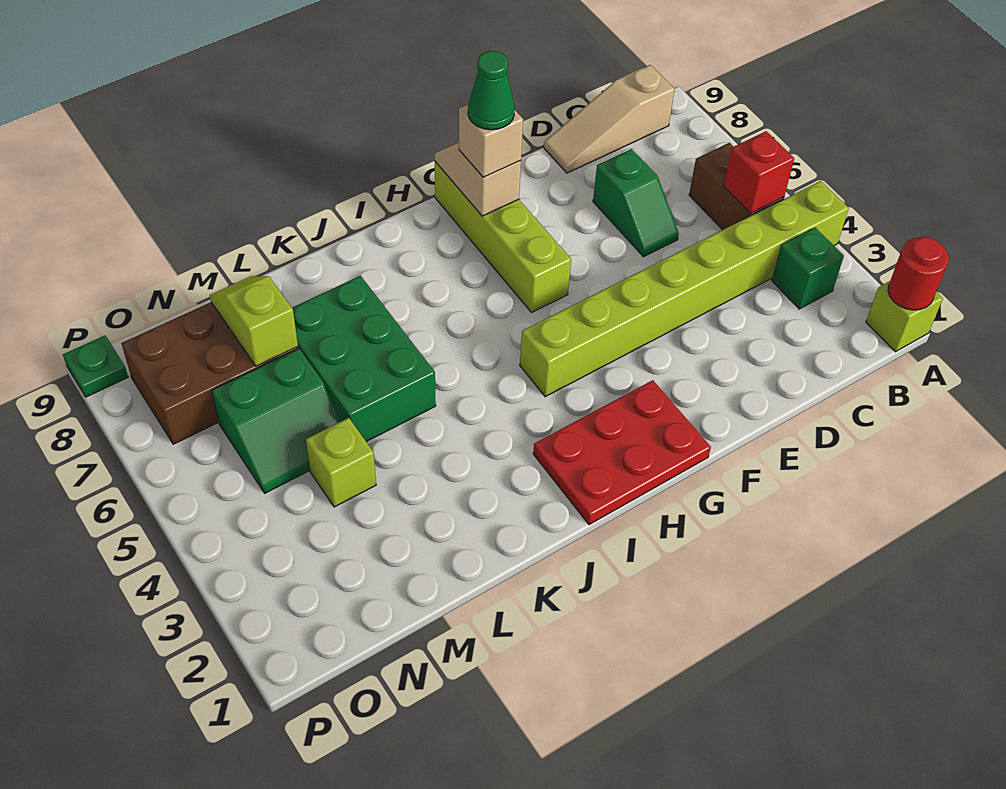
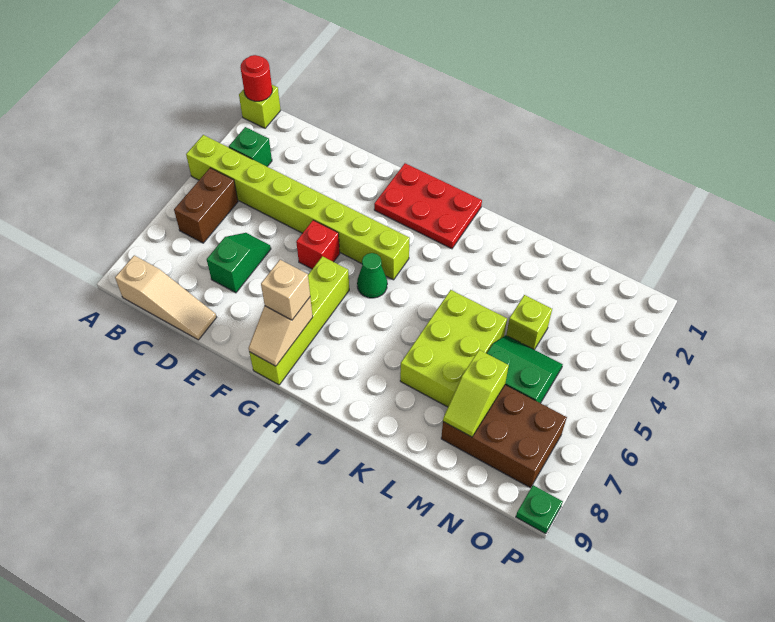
red 1x1 brick [724,131,794,213] -> red 1x1 brick moved to [296,220,340,269]
green 1x1 cone [468,51,515,130] -> green 1x1 cone moved to [357,253,387,298]
green 2x3 brick [292,276,436,442] -> lime 2x3 brick [400,290,507,407]

